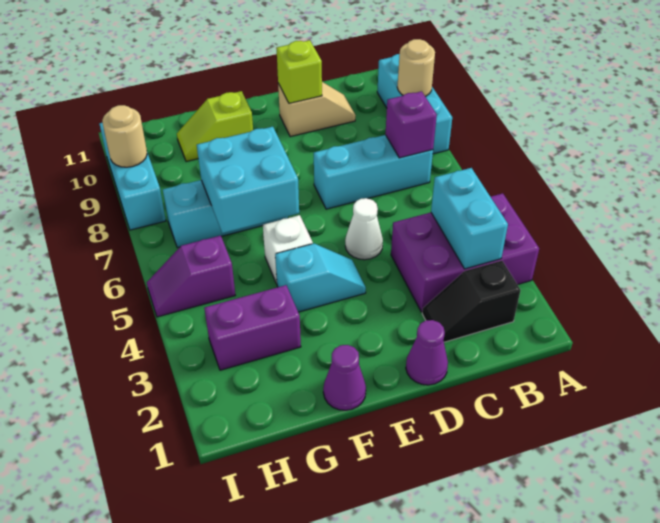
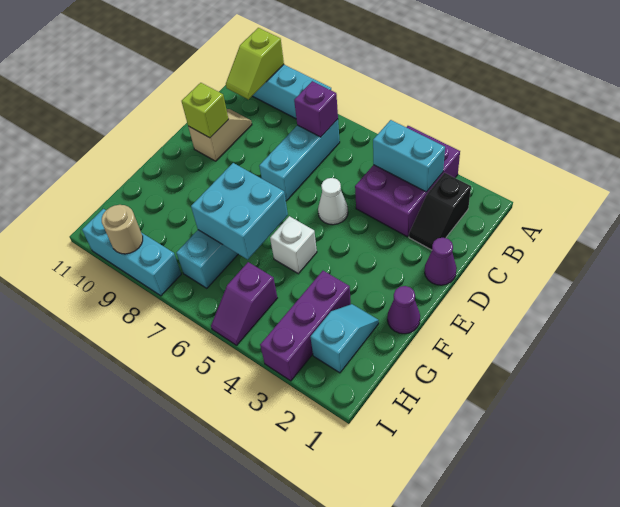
tan 1x1 round brick [397,39,435,96] -> none
cyan 1x2 slope [275,244,366,312] -> cyan 1x2 slope moved to [311,304,379,373]
lime 1x2 slope [177,91,253,162] -> lime 1x2 slope moved to [226,28,284,100]
purple 1x2 brick [204,285,301,370] -> purple 1x3 brick [260,271,351,381]

